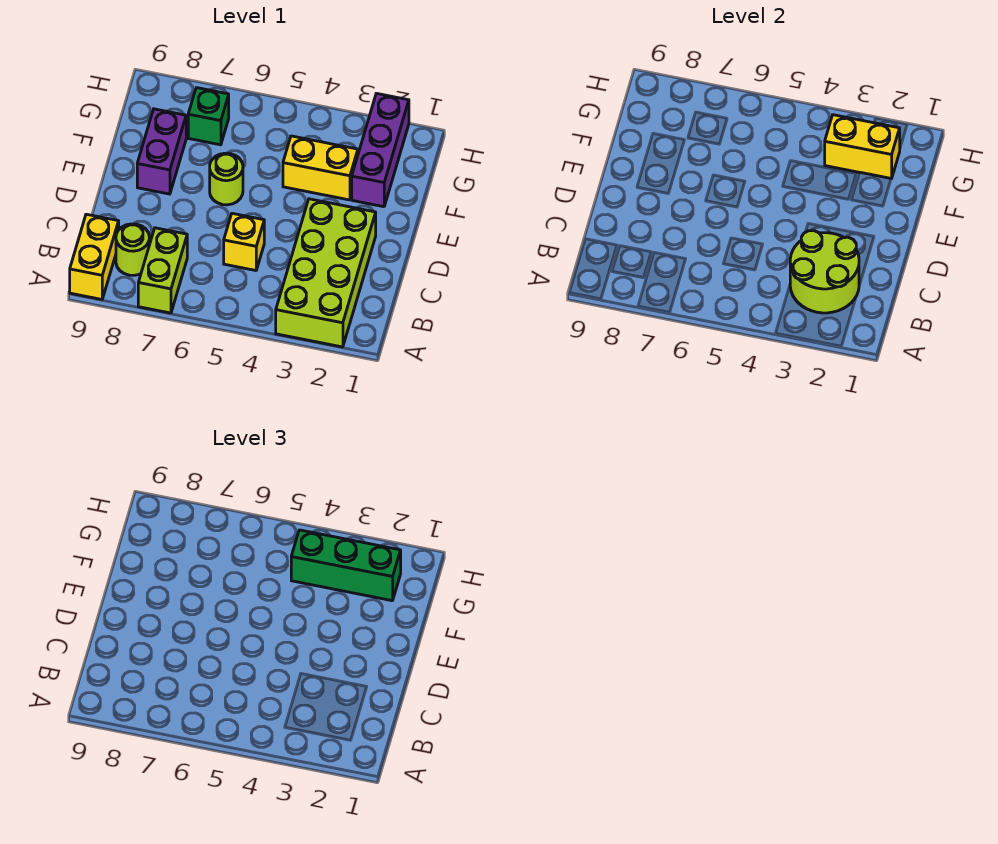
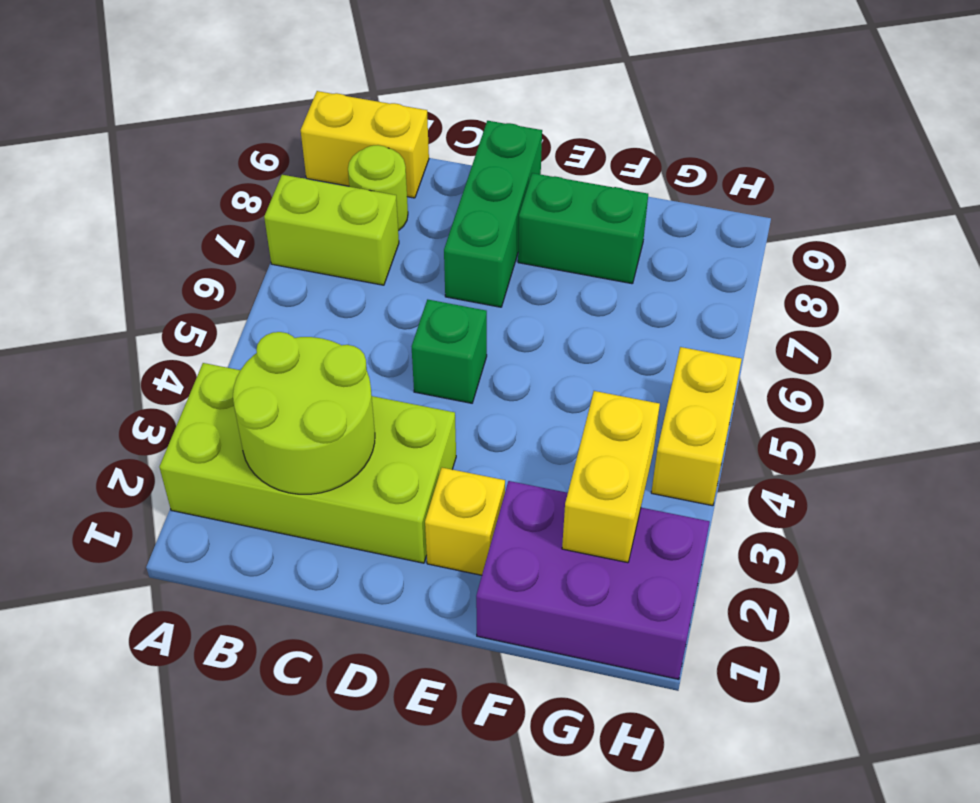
yellow 1x1 brick [224,213,264,270] -> yellow 1x1 brick moved to [425,468,505,575]
lime 1x1 round brick [210,153,243,205] -> none
purple 1x2 brick [137,109,186,194] -> green 1x2 brick [518,173,648,284]
purple 1x3 brick [352,93,409,207] -> purple 2x3 brick [476,481,710,679]
yellow 1x2 brick [283,136,358,200] -> yellow 1x2 brick moved to [651,347,742,506]
green 1x3 brick [291,530,401,601] -> green 1x3 brick moved to [444,121,542,307]
green 1x1 brick [188,88,229,145] -> green 1x1 brick moved to [412,299,487,403]

